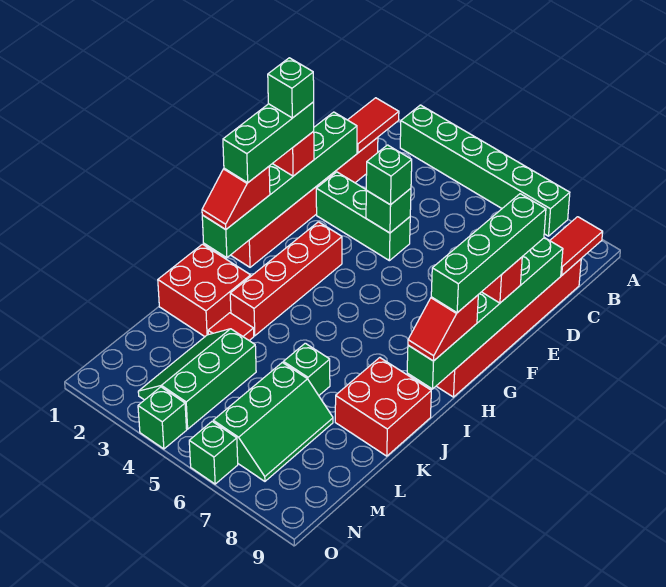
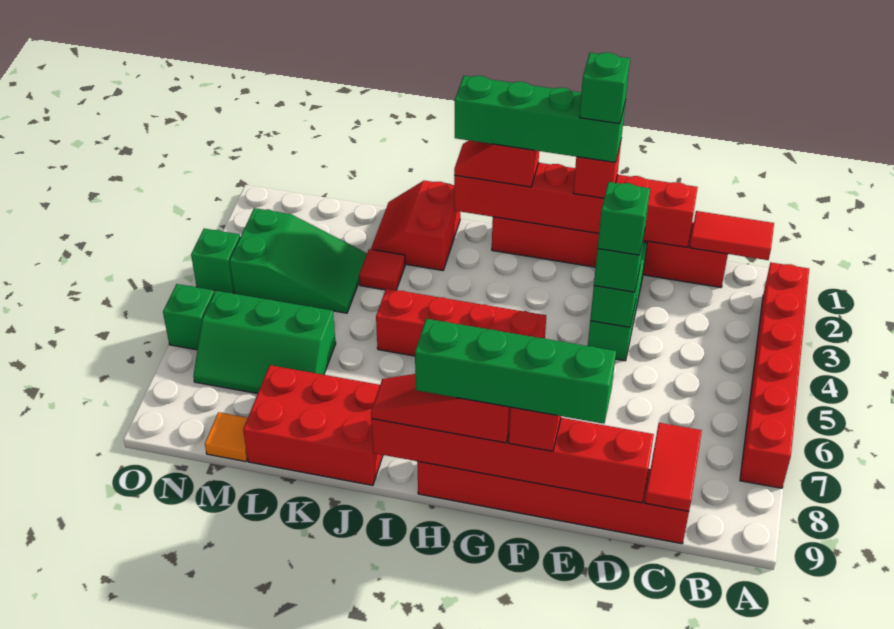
green 1x6 brick [400,105,570,236] -> red 1x6 brick [740,263,809,488]
red 1x2 tile [550,217,603,276] -> red 1x2 tile turned to [645,423,702,511]
green 1x6 brick [202,112,357,258] -> red 1x6 brick [454,163,698,247]
green 1x6 brick [407,238,563,389] -> red 1x6 brick [371,418,654,503]
green 1x3 brick [223,102,314,183] -> green 1x4 brick [455,76,626,163]
red 1x4 brick [230,222,342,336] -> red 1x4 brick moved to [376,288,546,356]
red 1x2 slope [408,295,478,361] -> red 1x3 slope [371,374,510,443]
red 2x2 brick [158,244,251,337] -> red 2x2 slope [371,181,460,270]
red 2x2 brick [335,358,431,456] -> red 2x3 brick [243,365,383,485]
green 1x1 brick [283,343,330,395] -> green 1x1 brick moved to [598,182,650,255]
green 2x3 slope [138,329,256,429] -> green 2x3 slope turned to [230,208,367,313]
none -> orange 1x1 tile [205,412,248,462]

